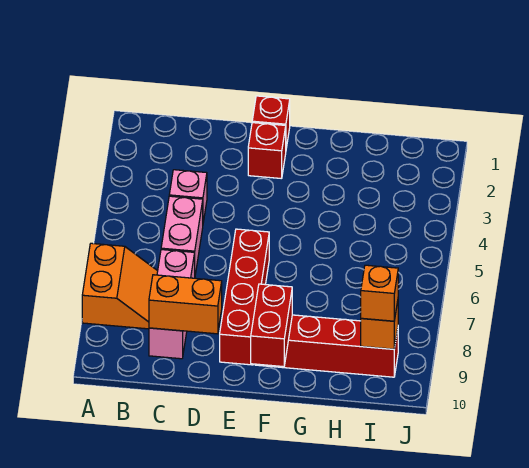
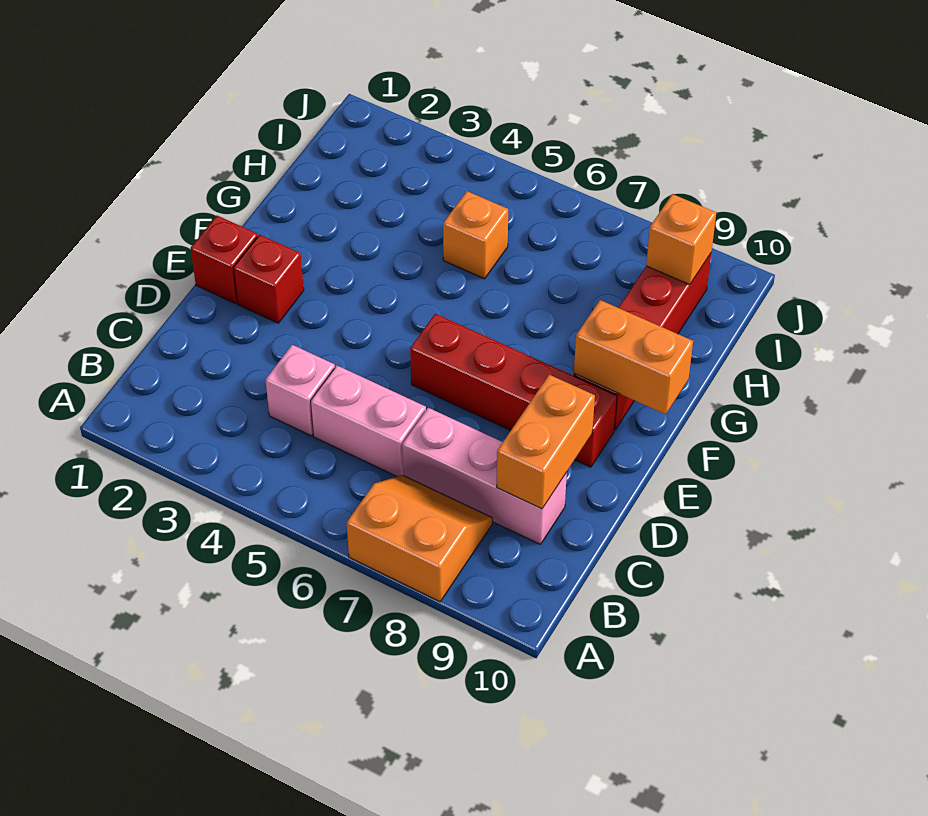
red 1x2 brick [251,284,292,367] -> orange 1x2 brick [574,300,693,414]
orange 1x1 brick [361,265,398,321] -> orange 1x1 brick moved to [443,191,508,279]

